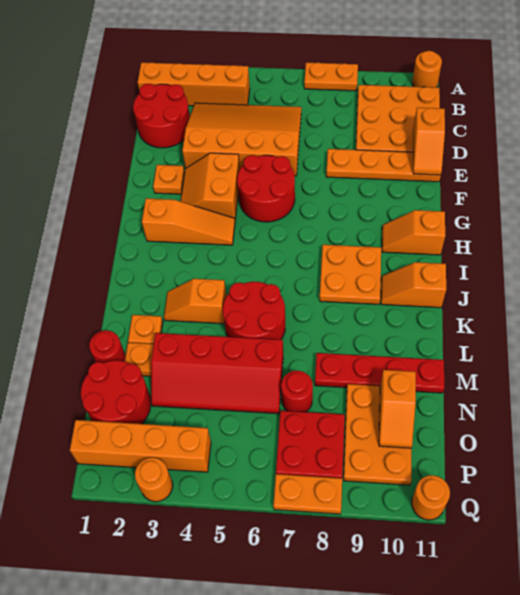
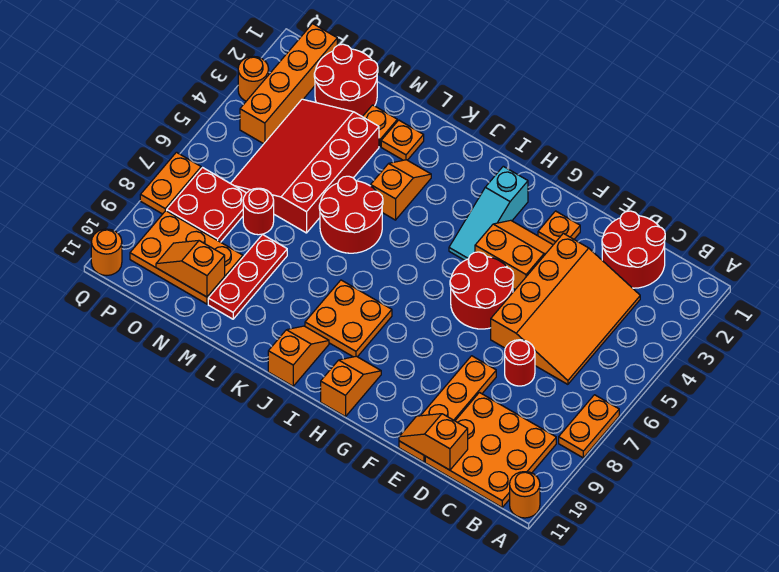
orange 1x4 brick [138,62,250,106] -> none
orange 1x3 slope [142,198,235,245] -> cyan 1x3 slope [449,166,528,260]
red 1x1 round brick [89,330,126,363] -> red 1x1 round brick moved to [505,340,535,386]
red 2x4 slope [151,333,283,414] -> red 3x4 slope [231,99,379,233]
red 1x4 plate [315,353,444,393] -> red 1x3 plate [208,235,287,319]

